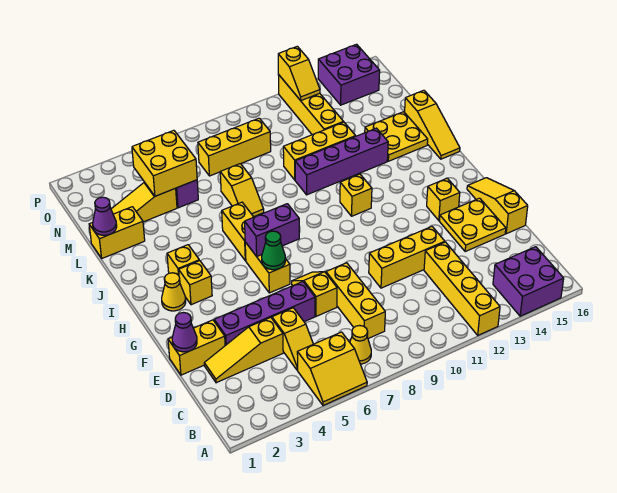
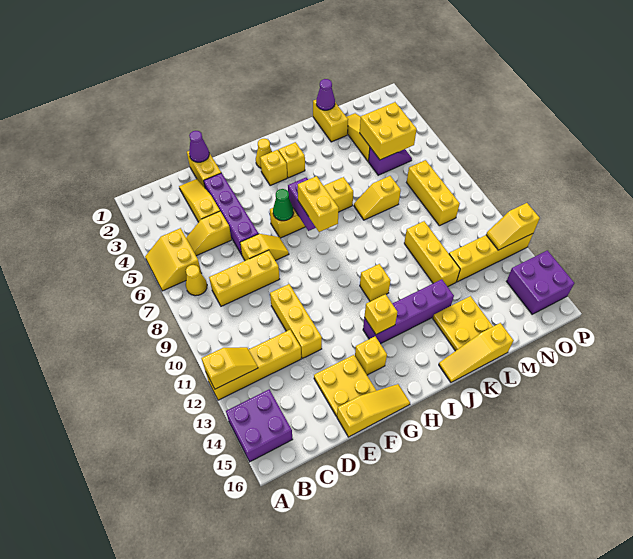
none -> yellow 1x2 slope [201,347,258,389]
none -> yellow 1x2 brick [298,176,339,232]
none -> yellow 1x1 brick [364,294,397,334]
purple 1x4 brick [295,128,388,195] -> purple 1x4 brick turned to [363,279,454,344]

